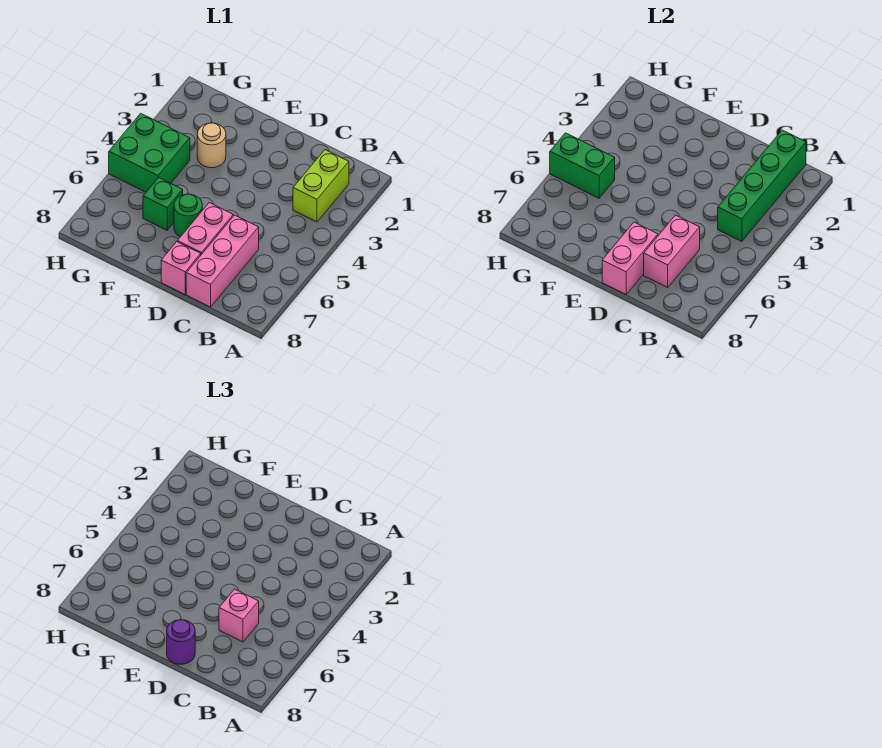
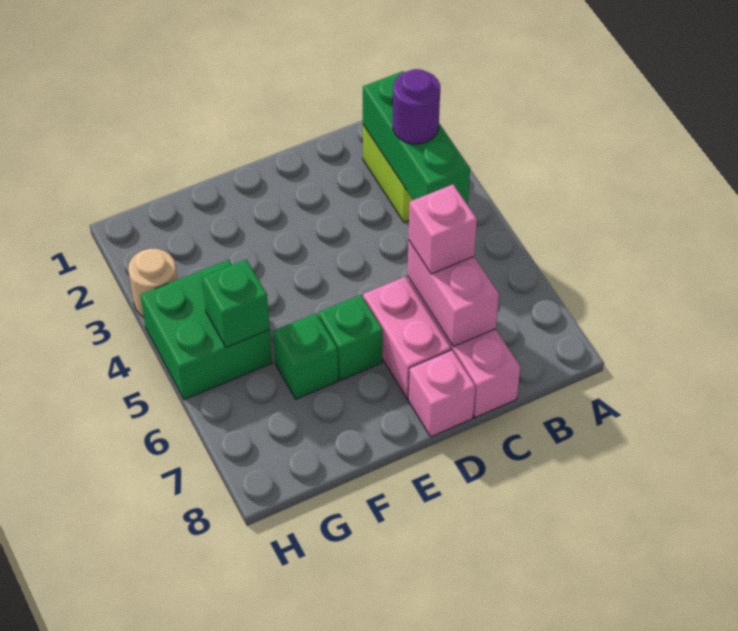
green 1x4 brick [718,130,806,242] -> green 1x3 brick [363,71,470,205]
pink 1x2 brick [602,222,658,294] -> none
purple 1x1 round brick [167,620,195,664] -> purple 1x1 round brick moved to [393,69,440,144]
green 1x1 round brick [174,194,202,237] -> green 1x1 brick [318,295,383,380]
tan 1x1 round brick [197,123,226,168] -> tan 1x1 round brick moved to [128,249,177,317]
green 1x2 brick [550,133,615,198] -> green 1x1 brick [202,259,270,347]

